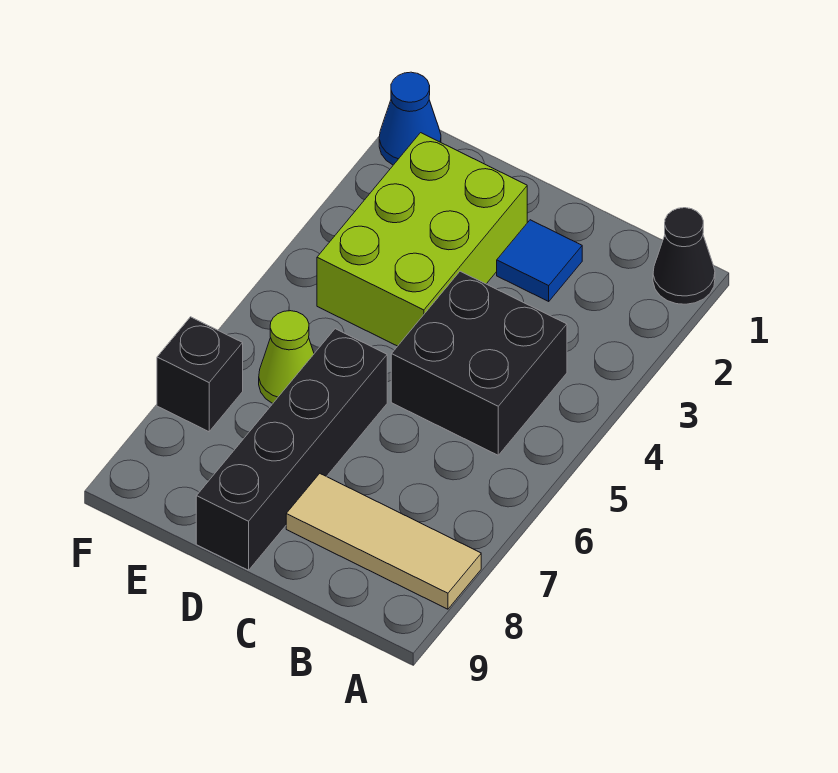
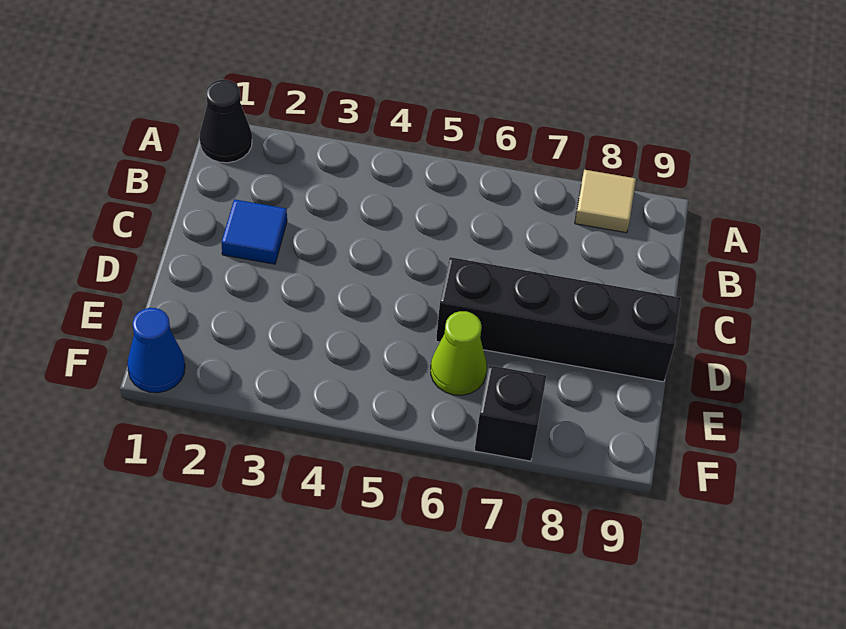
tan 1x3 tile [286,474,481,609] -> tan 1x1 tile [575,170,636,233]
black 2x2 brick [391,271,567,455] -> none
lime 2x3 brick [317,133,527,346] -> none

